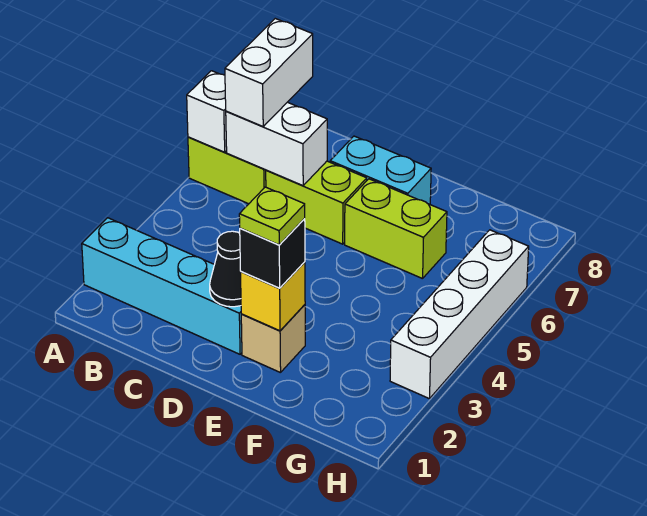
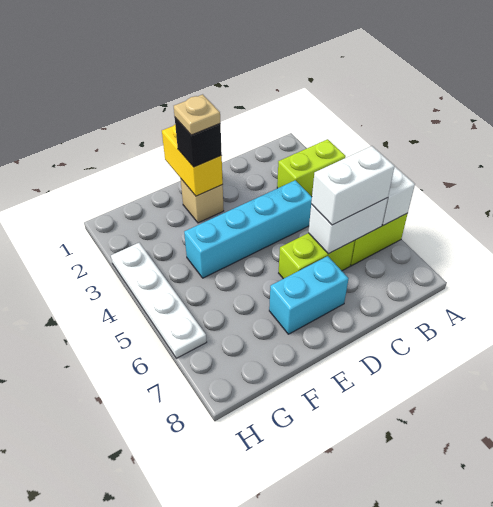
cyan 1x4 brick [82,218,242,354] -> cyan 1x4 brick moved to [184,180,312,278]
white 1x2 brick [225,19,313,126] -> white 1x2 brick turned to [311,146,395,225]
black 1x1 cone [210,231,241,307] -> none
yellow 1x1 brick [241,262,305,331] -> yellow 1x2 brick [162,125,223,196]
lime 1x1 plate [239,187,305,245] -> tan 1x1 plate [174,94,220,135]
lime 1x2 brick [345,179,447,279] -> lime 1x2 brick moved to [277,139,346,197]
white 1x4 brick [390,230,529,399] -> white 1x4 plate [111,243,207,358]

